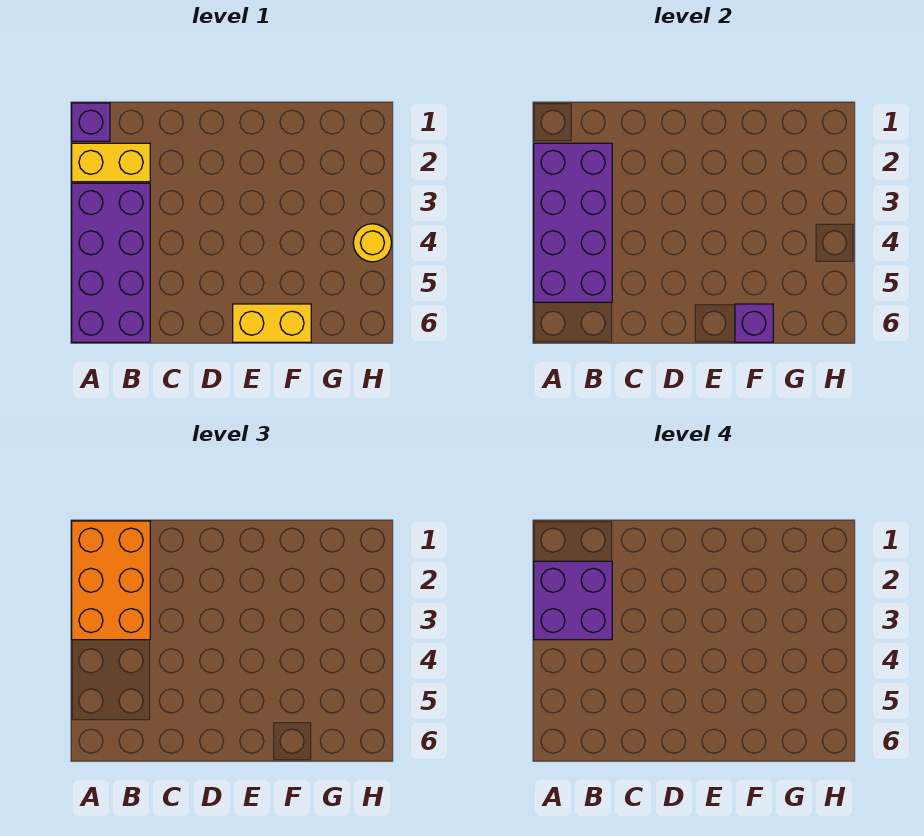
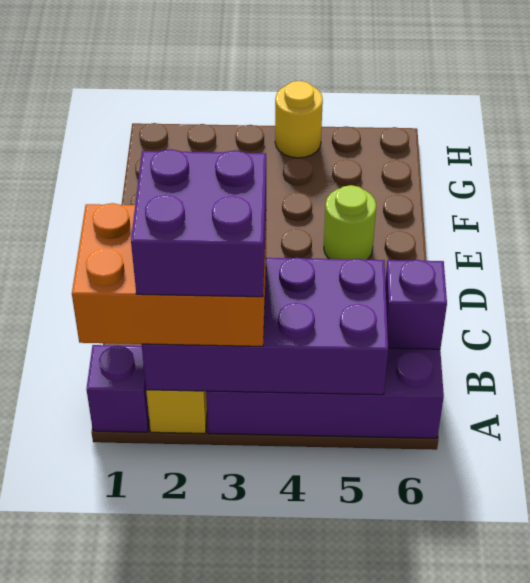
none -> lime 1x1 round brick [324,185,376,260]
yellow 1x2 brick [233,304,311,342] -> none
purple 1x1 brick [735,304,773,342] -> purple 1x1 brick moved to [385,260,447,349]

